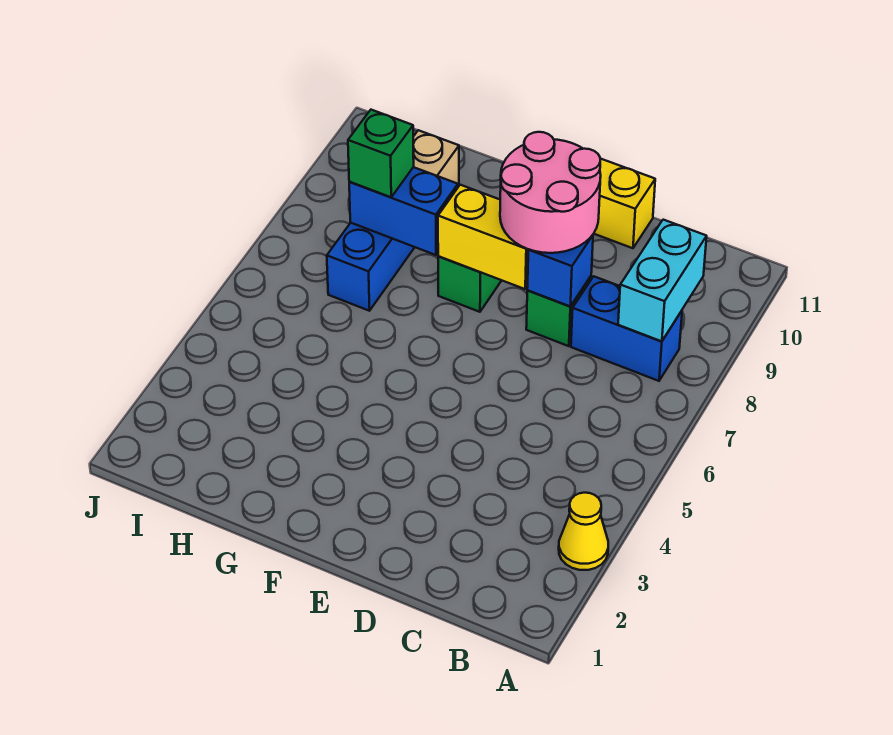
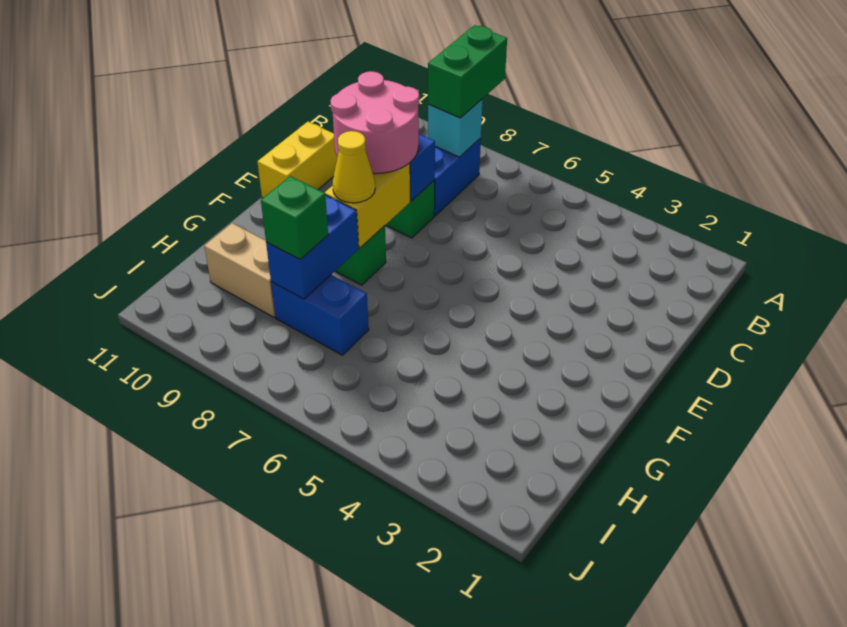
yellow 1x1 cone [559,493,608,570] -> yellow 1x1 cone moved to [332,131,375,203]
none -> green 1x2 brick [428,25,507,118]
cyan 1x2 brick [618,220,707,342] -> cyan 1x1 brick [428,99,482,157]

